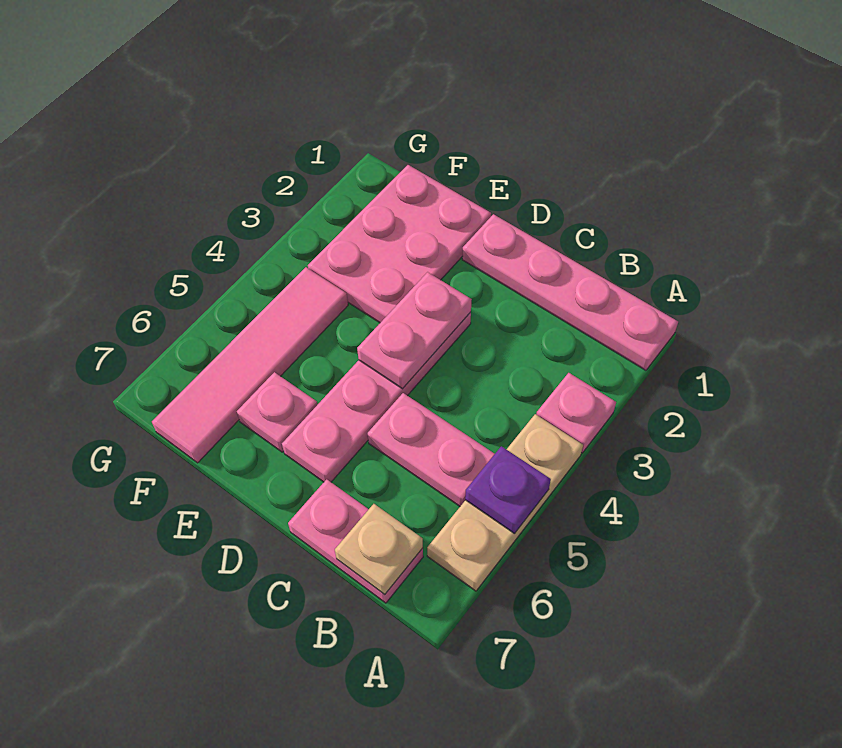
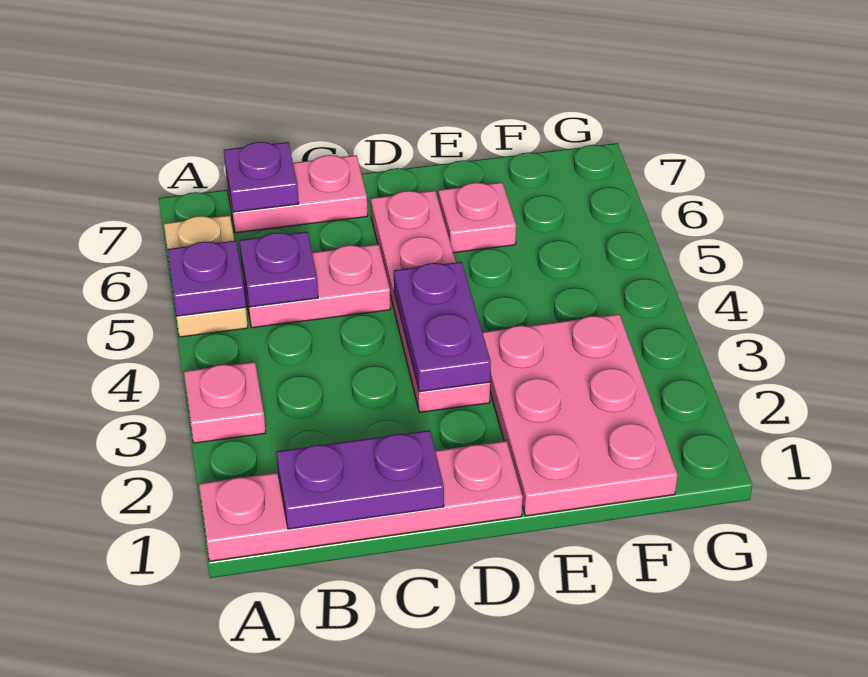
tan 1x3 plate [427,414,583,591] -> tan 1x2 plate [164,215,248,337]
none -> purple 1x2 plate [276,430,444,529]
none -> purple 1x1 plate [240,232,318,307]
tan 1x1 plate [335,504,423,594] -> purple 1x1 plate [224,142,299,212]
pink 1x2 plate [357,272,472,389] -> purple 1x2 plate [394,262,491,392]
pink 1x4 tile [152,267,348,463] -> none

